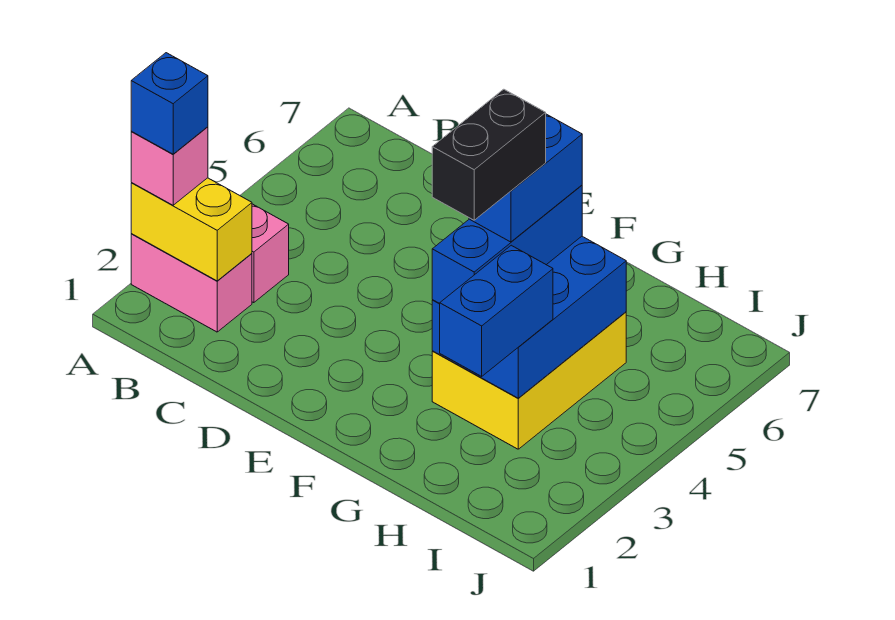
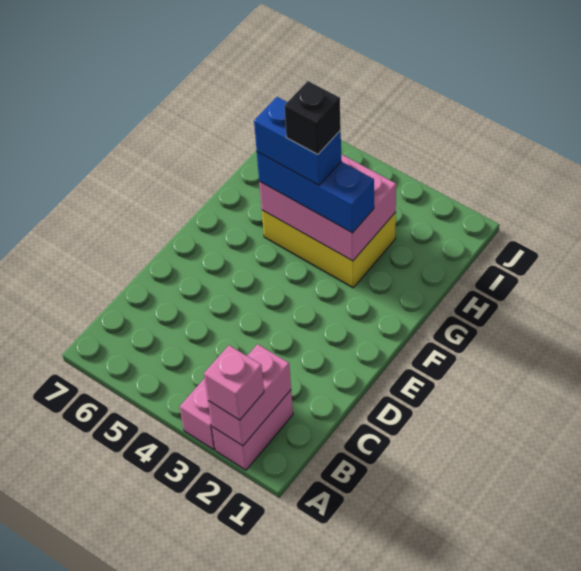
yellow 1x2 brick [131,178,252,281] -> pink 1x2 brick [208,344,291,446]
blue 1x1 brick [131,53,208,154] -> none
blue 2x3 brick [432,236,626,398] -> pink 2x3 brick [259,154,396,261]
black 1x2 brick [432,89,546,220] -> black 1x1 brick [284,81,341,155]
blue 1x2 brick [440,245,553,376] -> none

